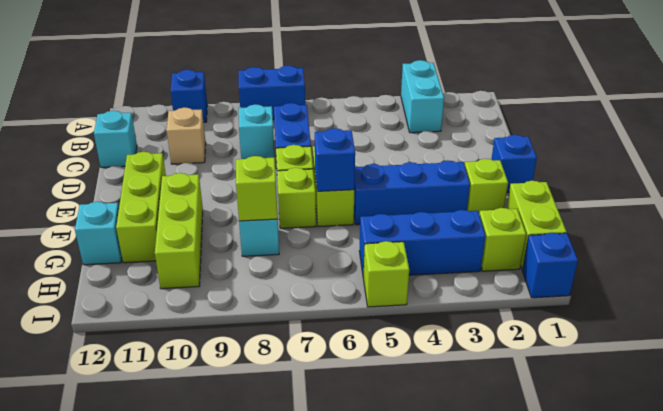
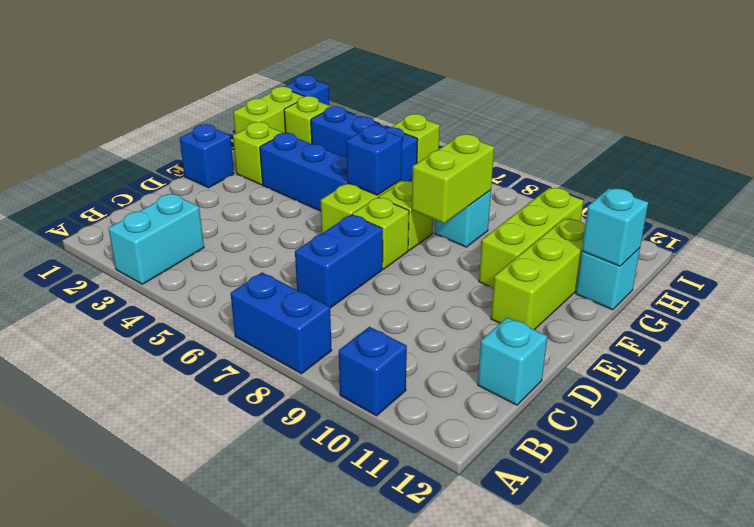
cyan 1x1 brick [239,104,275,159] -> cyan 1x1 brick moved to [582,188,648,266]
tan 1x1 brick [167,107,206,164] -> none
lime 1x1 brick [236,156,278,221] -> lime 1x2 brick [412,134,494,223]

